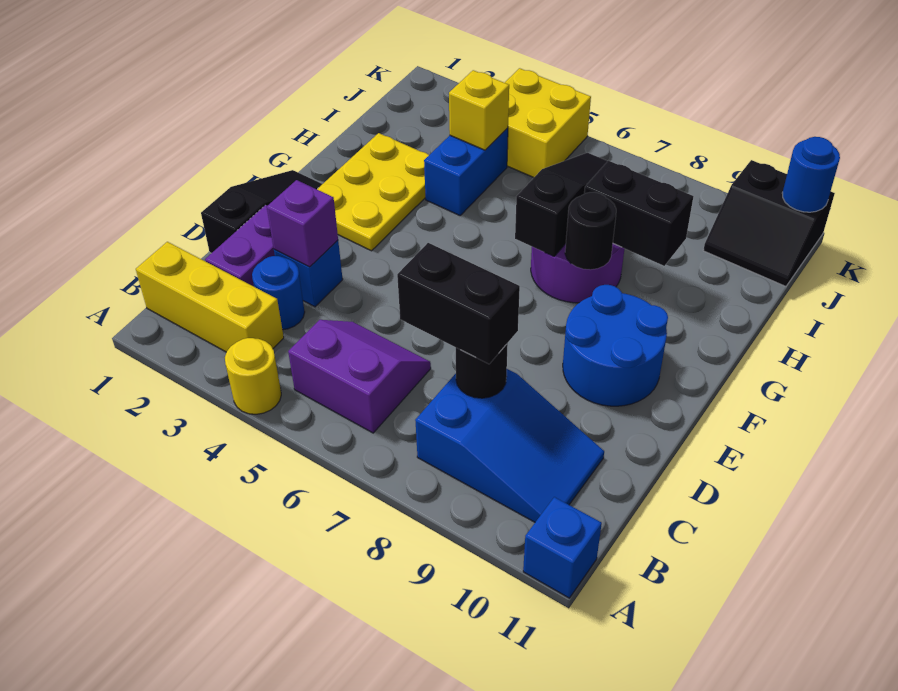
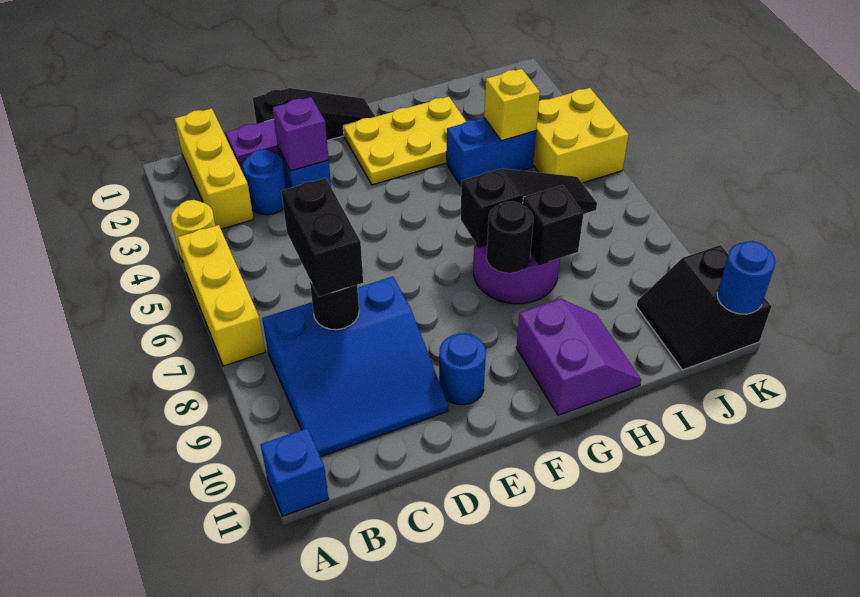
none -> yellow 1x3 brick [178,225,265,366]
purple 2x2 slope [288,320,431,433] -> purple 2x2 slope moved to [516,299,641,415]
blue 2x3 slope [415,369,604,522] -> blue 3x3 slope [262,277,448,457]
blue 2x2 round brick [563,285,668,406] -> blue 1x1 round brick [439,334,486,405]
black 1x2 brick [584,161,693,266] -> black 1x1 brick [523,185,583,265]

